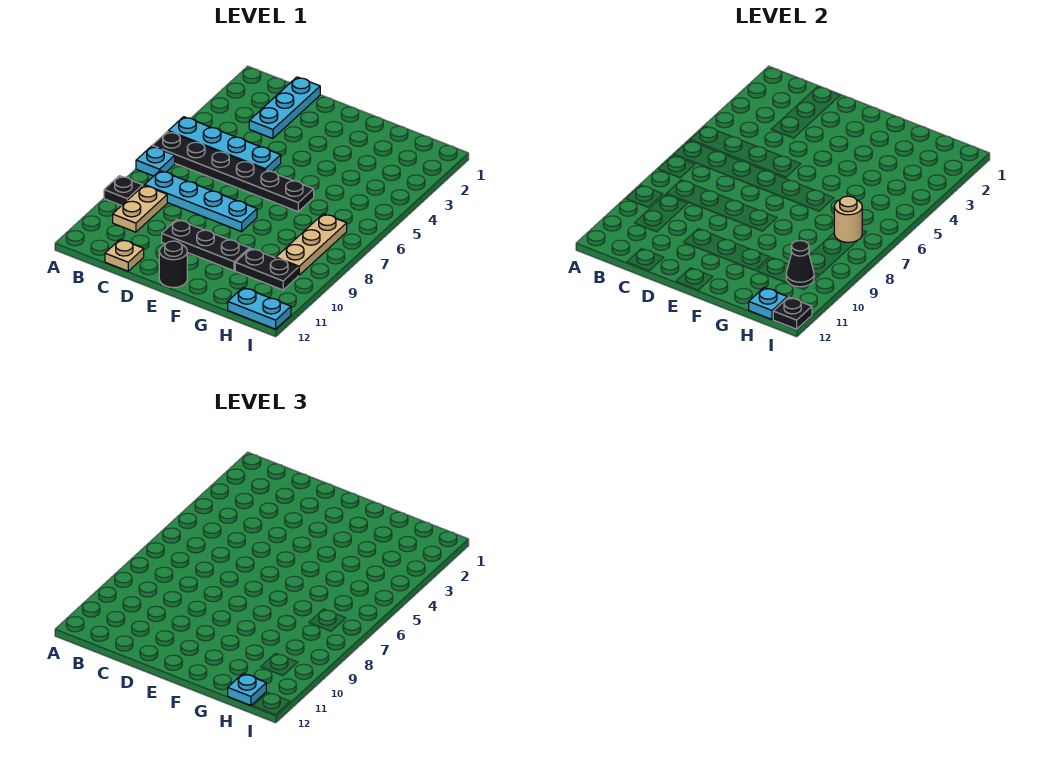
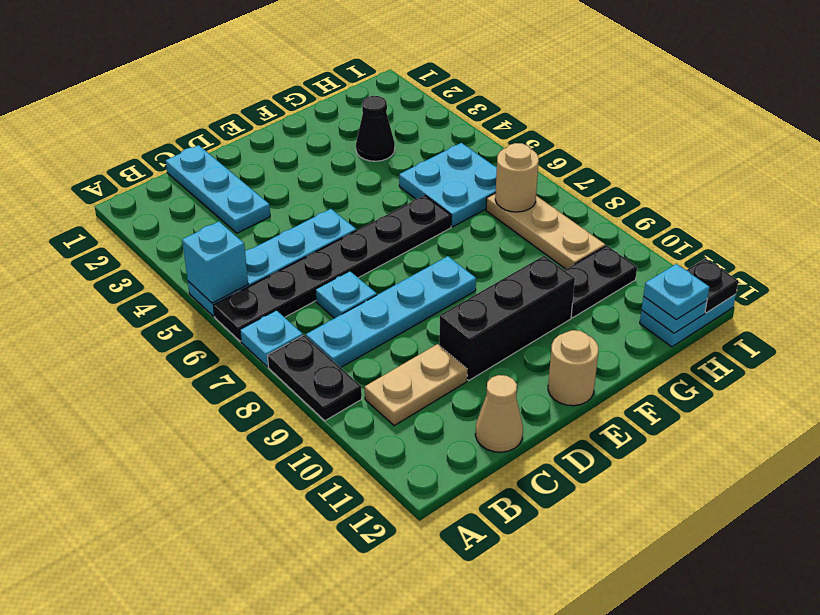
none -> cyan 1x1 brick [182,221,248,303]
black 1x1 plate [104,176,143,206] -> black 1x2 plate [267,335,362,421]
tan 1x2 plate [113,185,167,232] -> tan 1x2 plate turned to [365,344,467,426]
none -> cyan 1x1 plate [315,271,377,318]
tan 1x1 plate [105,239,144,271] -> tan 1x1 cone [475,375,523,452]
black 1x3 plate [162,220,249,271] -> black 1x3 brick [439,256,575,380]
black 1x1 round brick [159,241,187,287] -> tan 1x1 round brick [548,330,598,406]
none -> cyan 2x2 plate [399,143,497,227]
black 1x1 cone [786,241,814,287] -> black 1x1 cone moved to [356,96,395,161]

